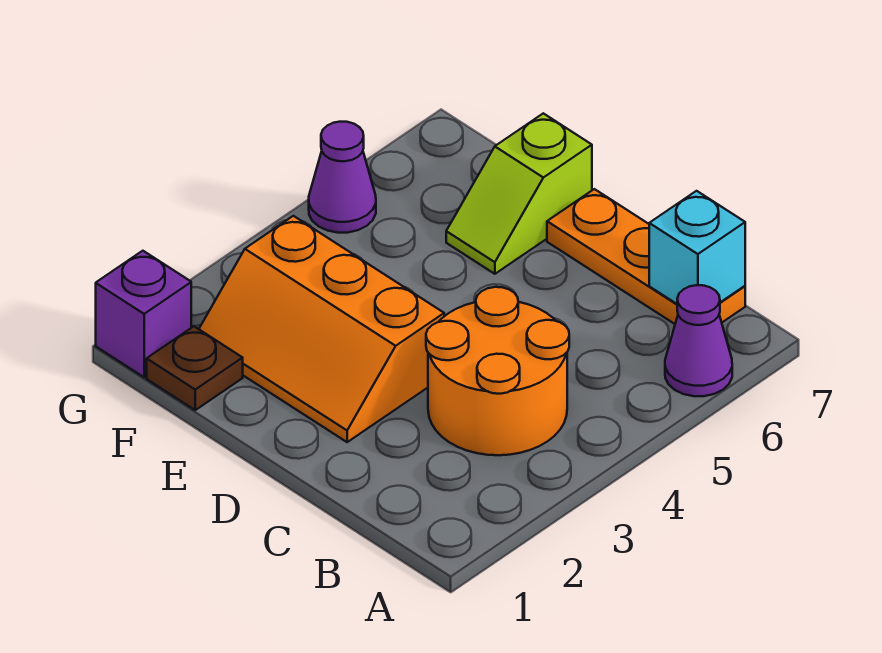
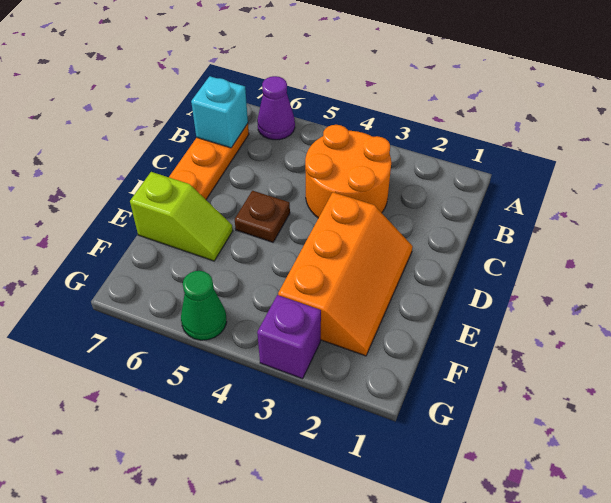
brown 1x1 plate [147,326,243,410] -> brown 1x1 plate moved to [235,191,290,242]
purple 1x1 brick [96,251,191,377] -> purple 1x1 brick moved to [257,295,321,379]
purple 1x1 cone [309,122,376,233] -> green 1x1 cone [181,271,227,340]

